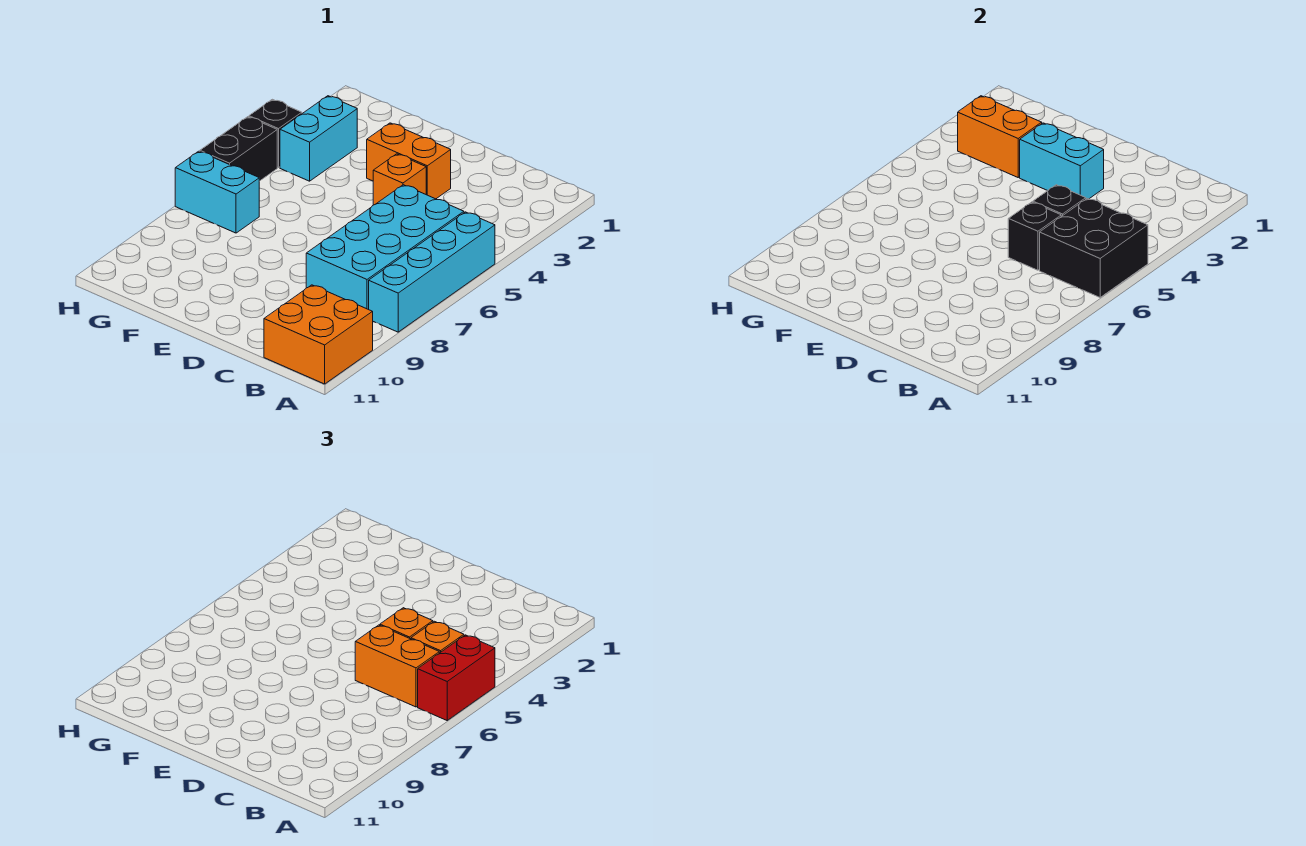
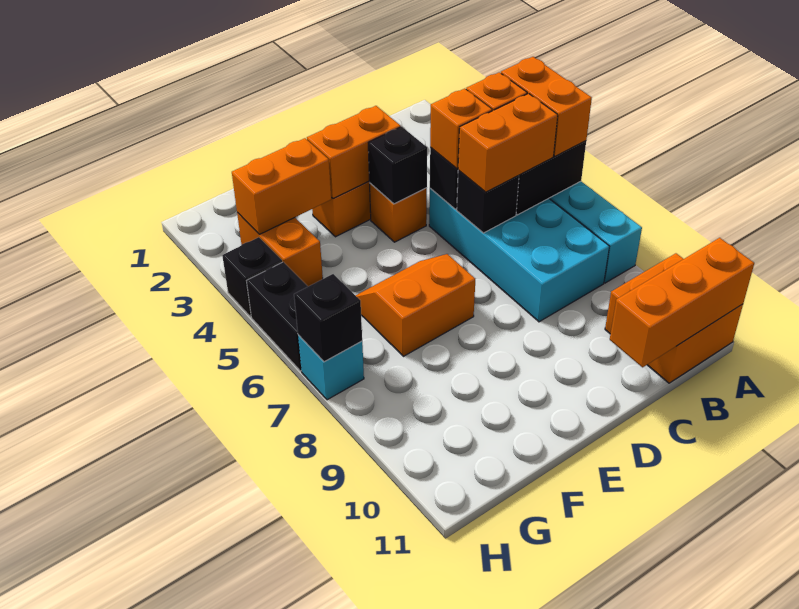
red 1x2 brick [418,635,495,720] -> orange 1x2 brick [501,57,592,156]
none -> orange 1x3 brick [610,238,754,367]
cyan 1x2 brick [1020,123,1104,199] -> orange 1x2 brick [307,106,401,199]
none -> black 1x1 brick [368,127,427,204]
none -> orange 2x2 slope [355,254,475,356]
cyan 1x2 brick [280,96,357,181] -> orange 1x2 brick [237,213,323,286]
cyan 1x2 brick [175,151,259,233] -> cyan 1x1 brick [298,335,364,400]
none -> black 1x1 brick [294,274,362,362]

